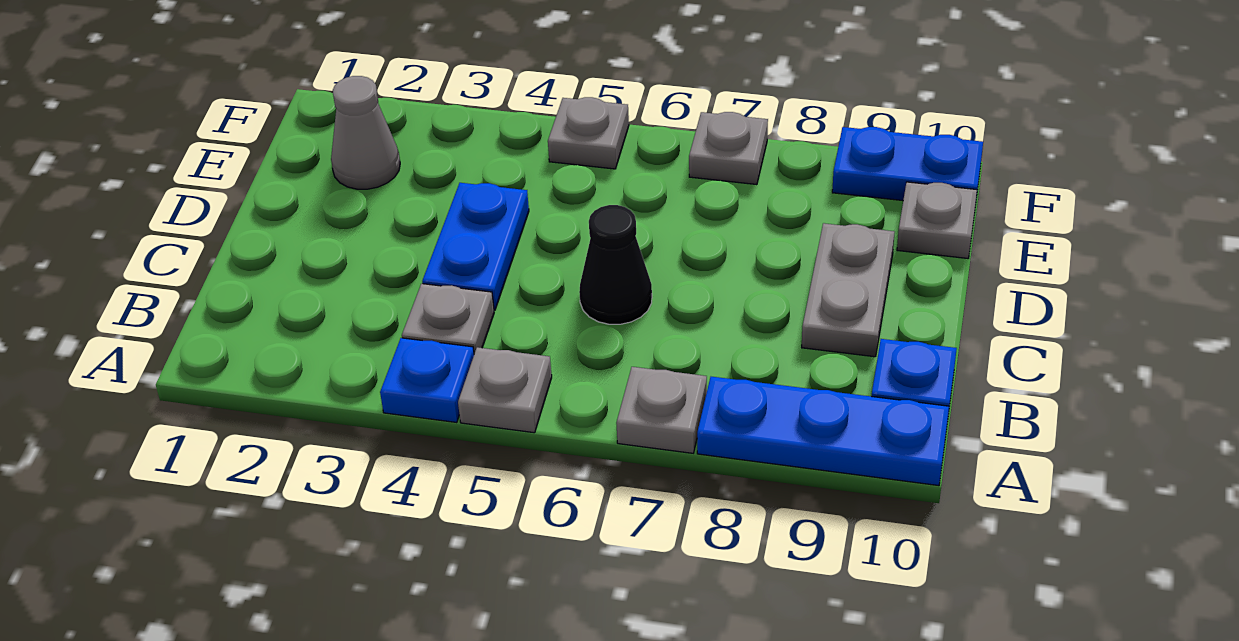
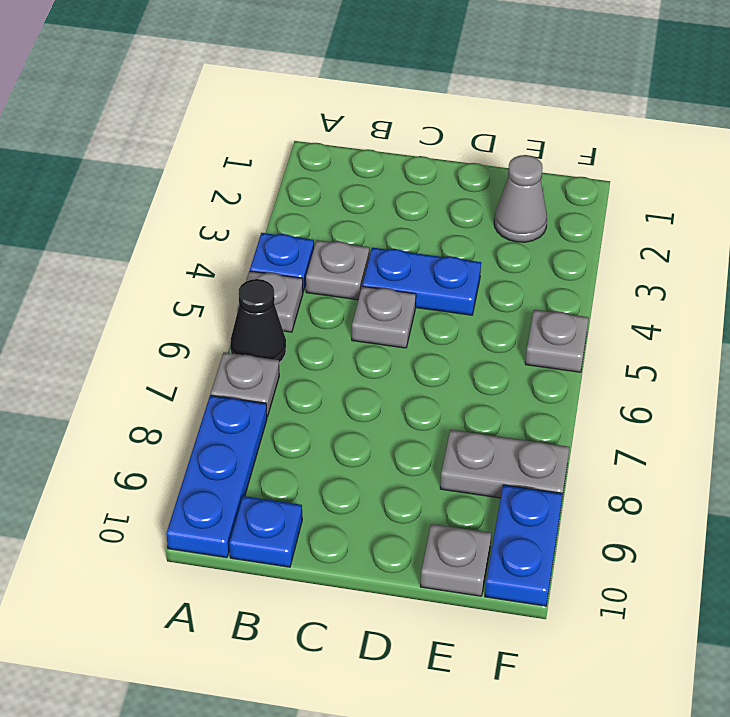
black 1x1 cone [579,205,652,324] -> black 1x1 cone moved to [230,279,286,363]
grey 1x2 plate [802,223,895,357] -> grey 1x2 plate moved to [440,430,570,498]
grey 1x1 plate [689,112,768,185] -> grey 1x1 plate moved to [352,286,416,348]

